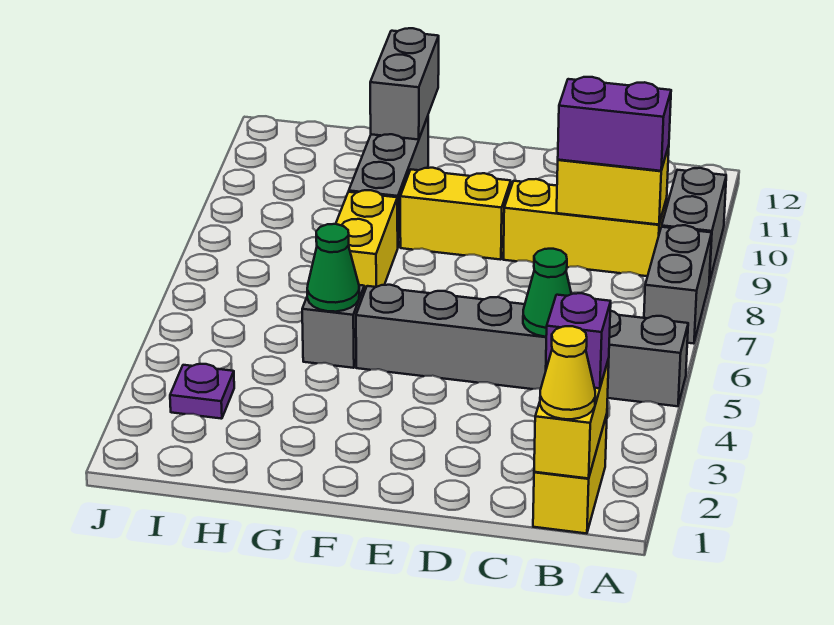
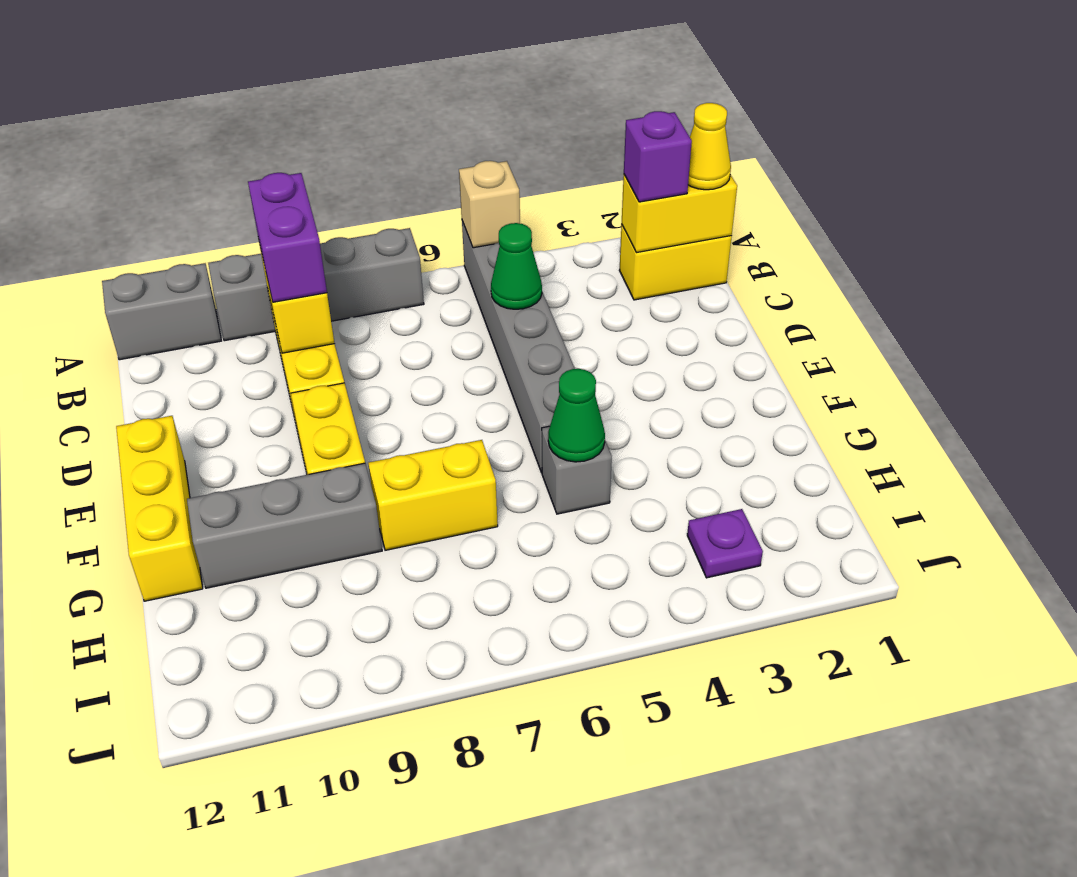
none -> tan 1x1 brick [459,161,520,248]
none -> yellow 1x3 brick [116,416,203,601]
grey 1x2 brick [370,28,439,140] -> grey 1x2 brick moved to [102,263,221,360]

